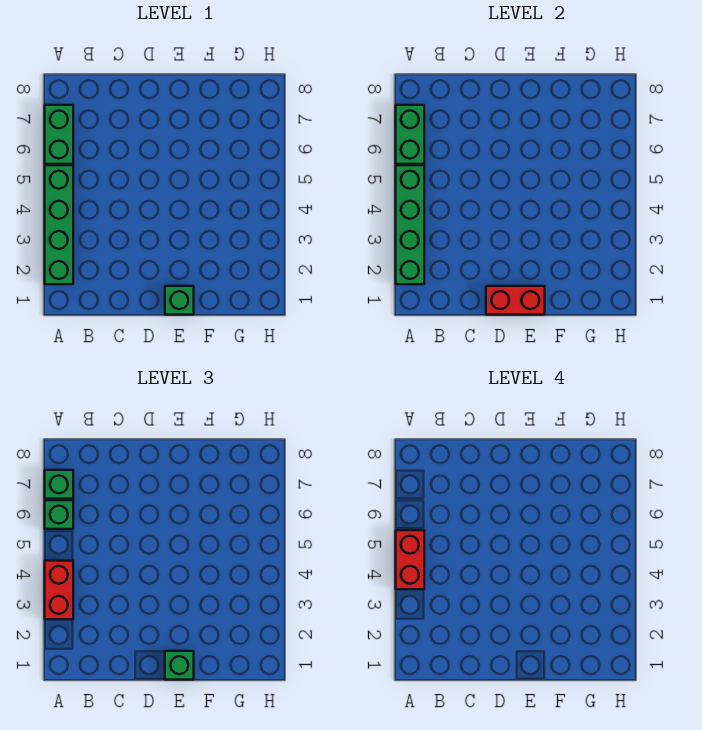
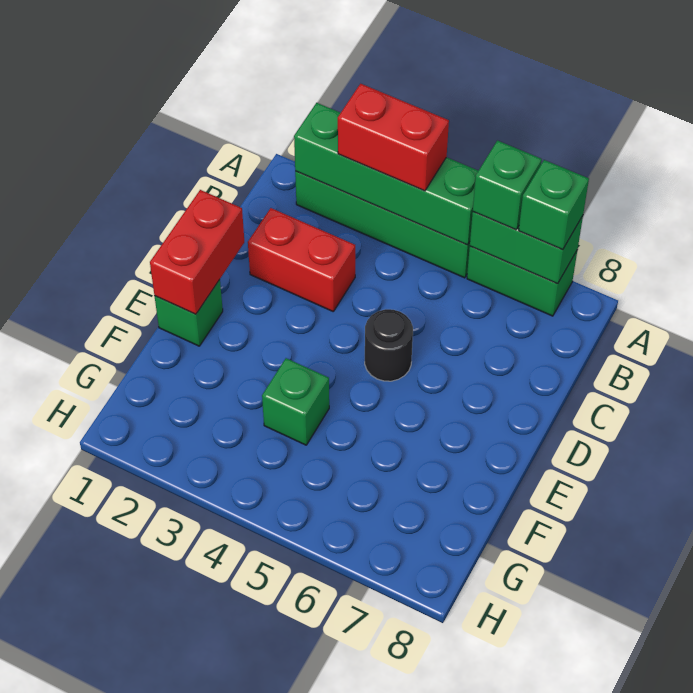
red 1x2 brick [396,530,424,589] -> red 1x2 brick moved to [248,208,355,311]
none -> black 1x1 round brick [365,309,413,381]
green 1x1 brick [165,651,194,680] -> green 1x1 brick moved to [262,358,329,445]

